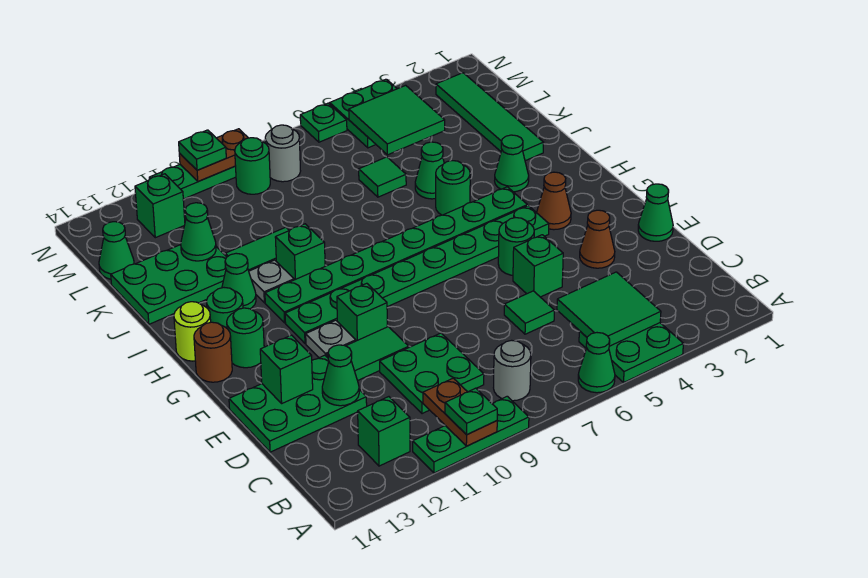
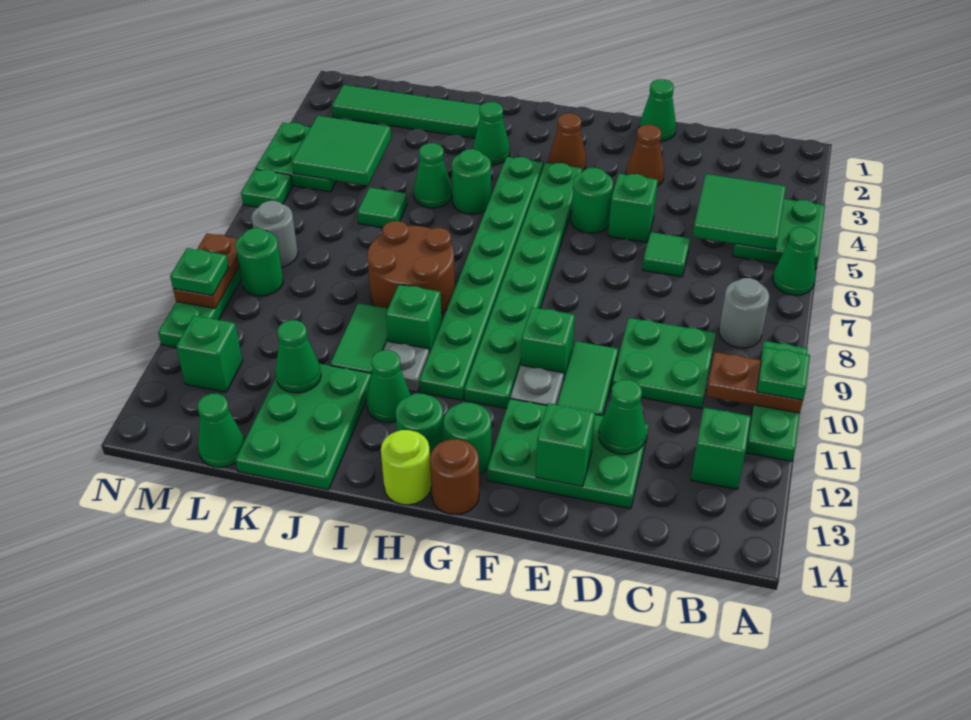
green 2x3 plate [229,355,367,452] -> green 2x3 plate turned to [487,399,649,509]
none -> brown 2x2 round brick [367,221,455,313]

